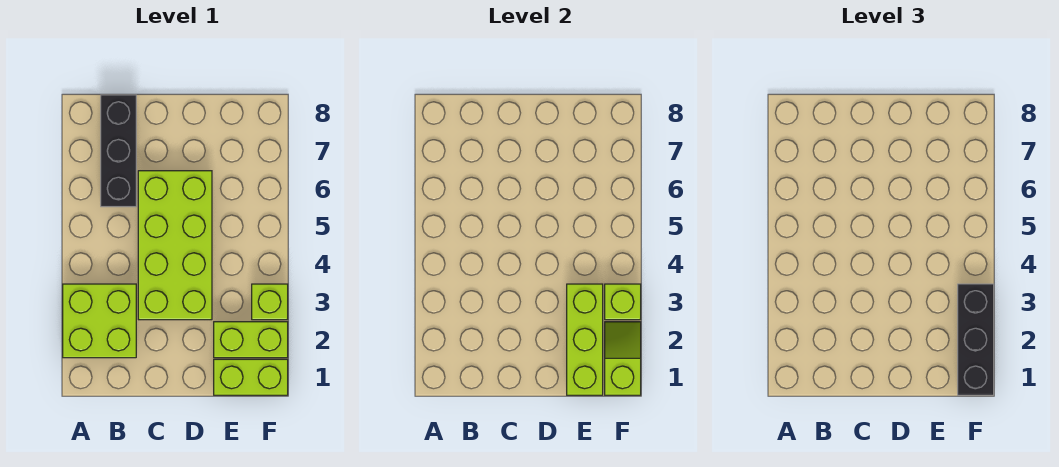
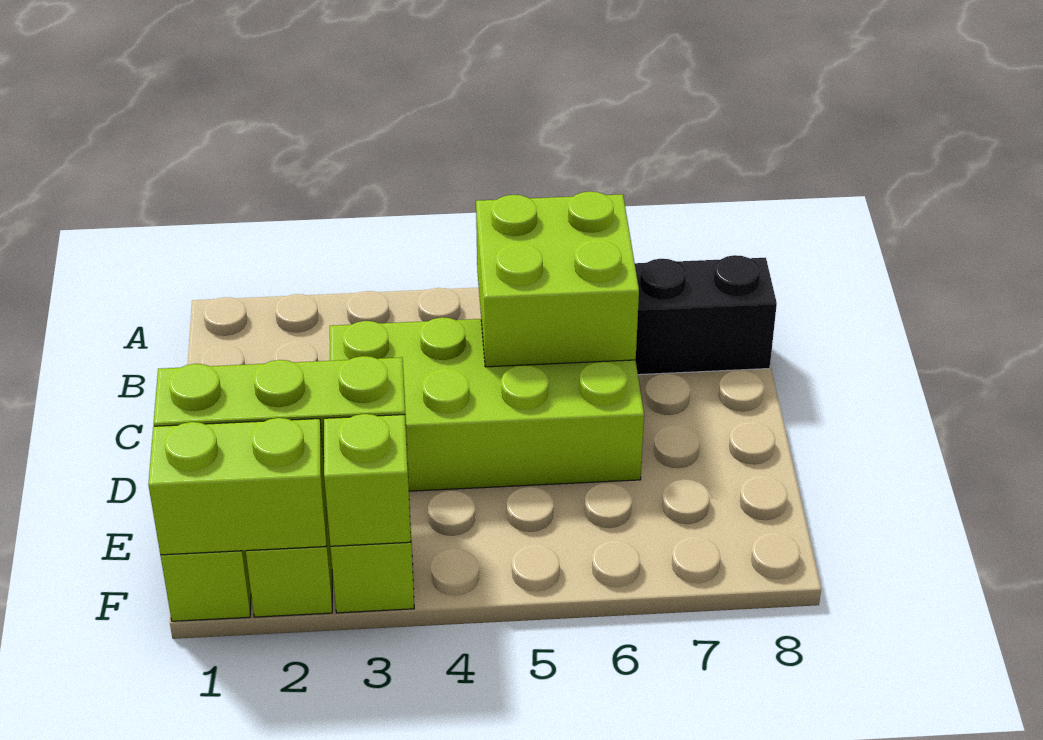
lime 2x2 brick [63,284,136,358] -> lime 2x2 brick moved to [476,191,639,367]
lime 1x2 slope [605,322,641,395] -> lime 1x2 brick [148,418,326,555]
black 1x3 brick [958,284,994,395] -> none

